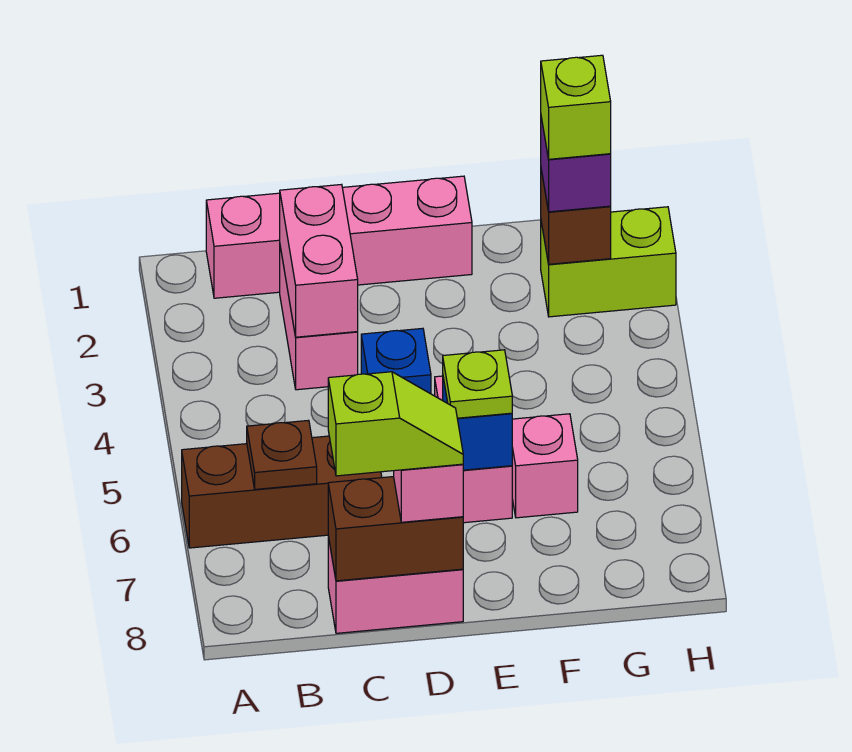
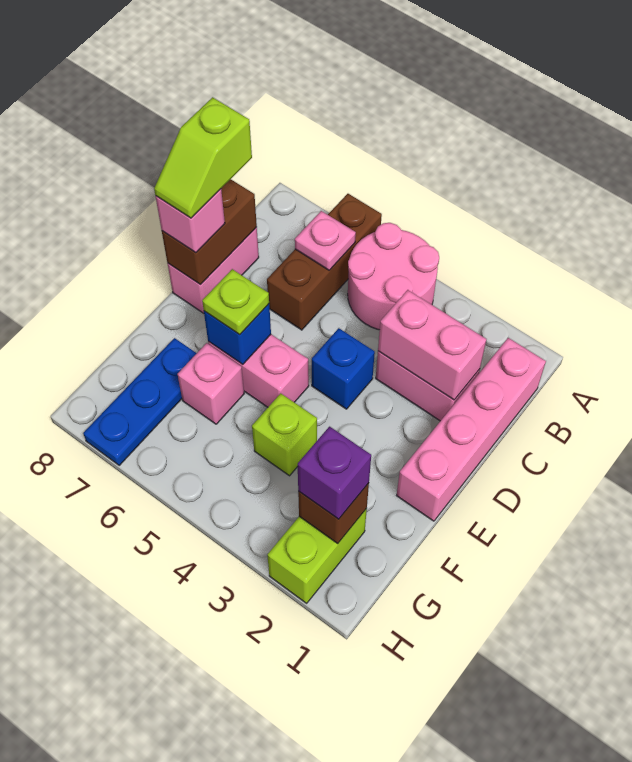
none -> pink 2x2 round brick [348,223,439,330]
brown 1x1 plate [247,420,317,489] -> pink 1x1 plate [295,211,356,270]
none -> blue 1x3 plate [83,338,197,465]
lime 1x1 brick [541,55,611,159] -> lime 1x1 brick moved to [252,393,317,476]

